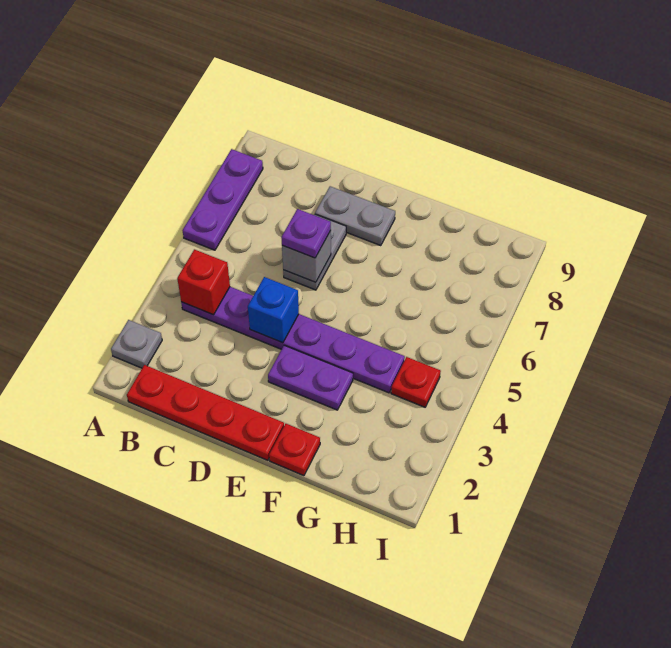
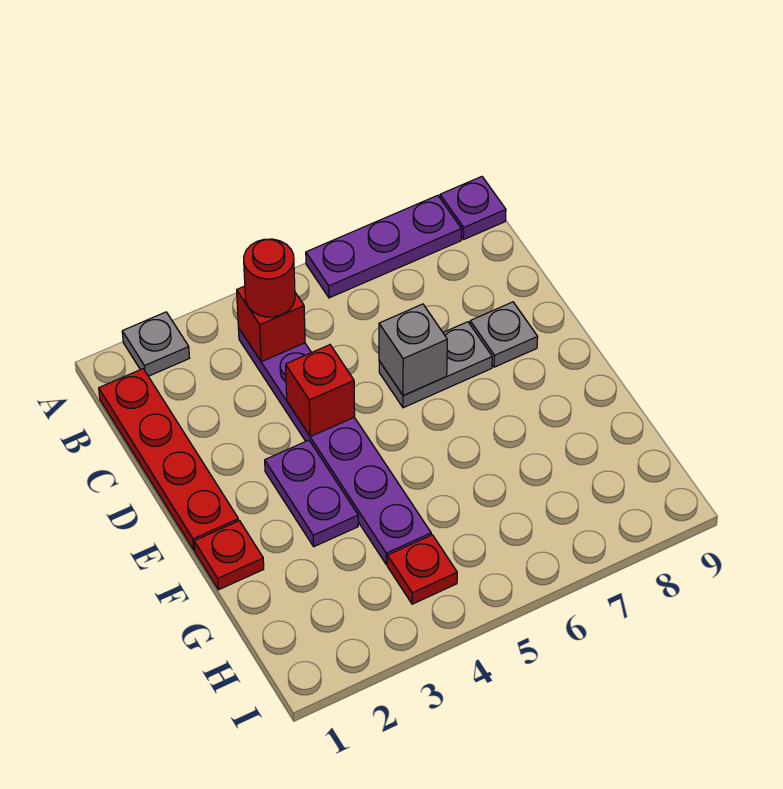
none -> red 1x1 round brick [244,239,295,317]
blue 1x1 brick [248,277,299,343] -> red 1x1 brick [286,345,355,437]
purple 1x1 plate [281,209,331,258] -> purple 1x1 plate moved to [440,177,506,240]
grey 1x2 plate [315,186,395,246] -> grey 1x1 plate [470,302,538,367]

